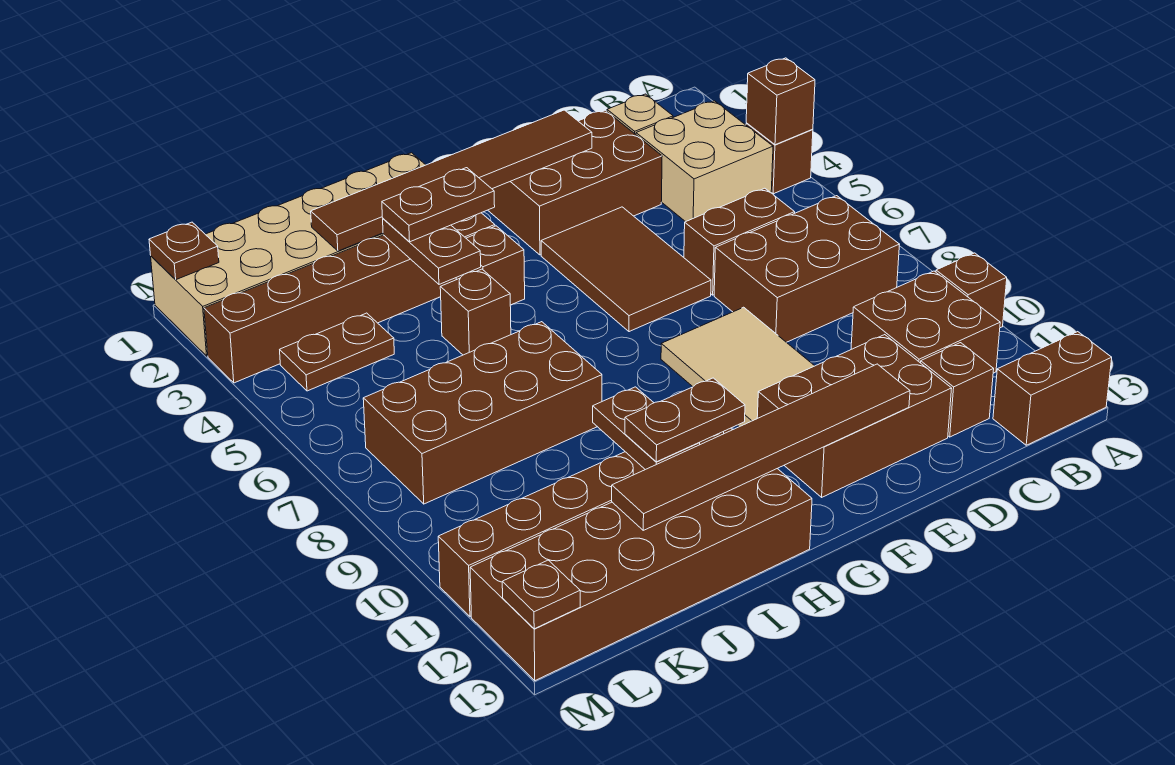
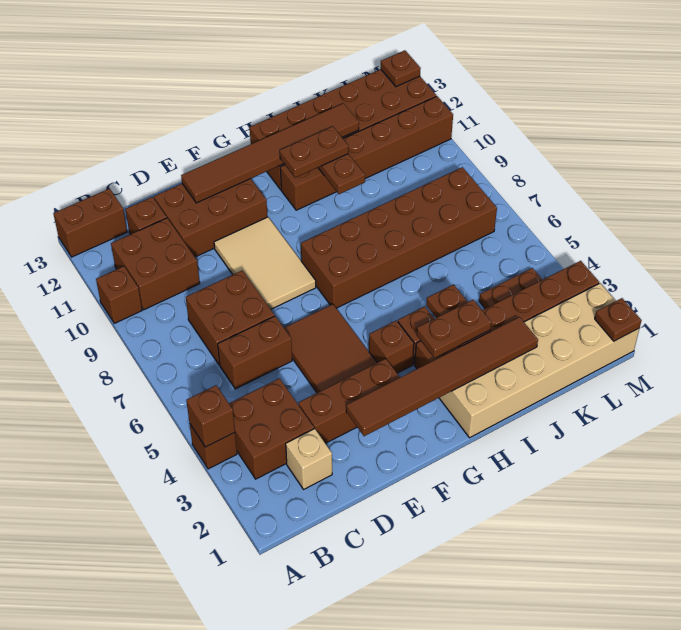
tan 2x2 brick [636,101,773,222] -> brown 2x2 brick [229,378,314,479]
brown 2x3 brick [714,196,900,342] -> brown 2x2 brick [186,270,275,365]
brown 2x3 brick [488,110,662,255] -> brown 1x3 brick [299,359,400,443]
brown 1x1 brick [440,269,511,355] -> brown 1x1 brick moved to [369,320,414,373]
brown 2x4 brick [363,322,602,504] -> brown 2x6 brick [301,167,497,308]

